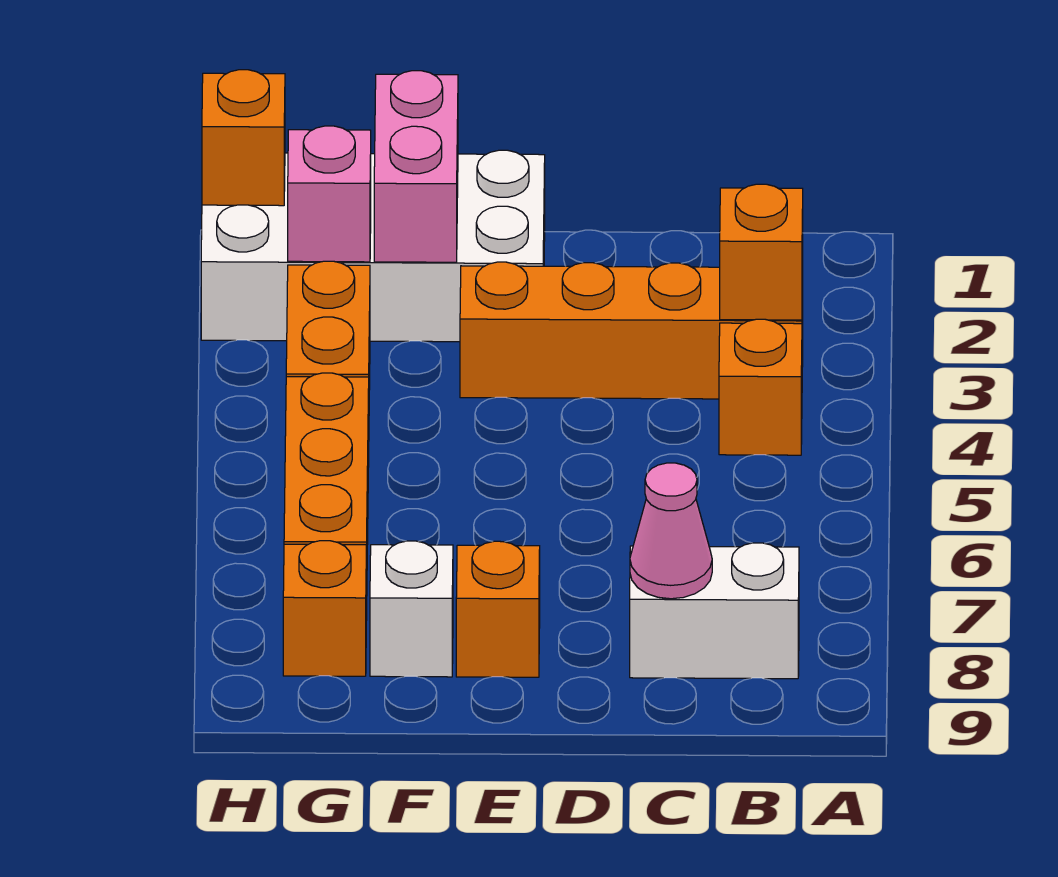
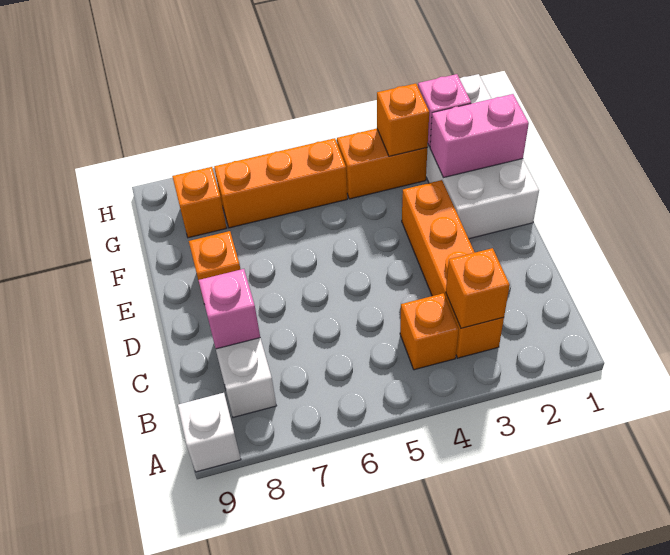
pink 1x1 cone [630,463,712,599] -> pink 1x1 brick [198,269,260,349]
white 1x1 brick [370,541,453,677] -> white 1x1 brick moved to [178,393,241,472]
orange 1x1 brick [202,70,285,206] -> orange 1x1 brick moved to [377,84,429,156]

